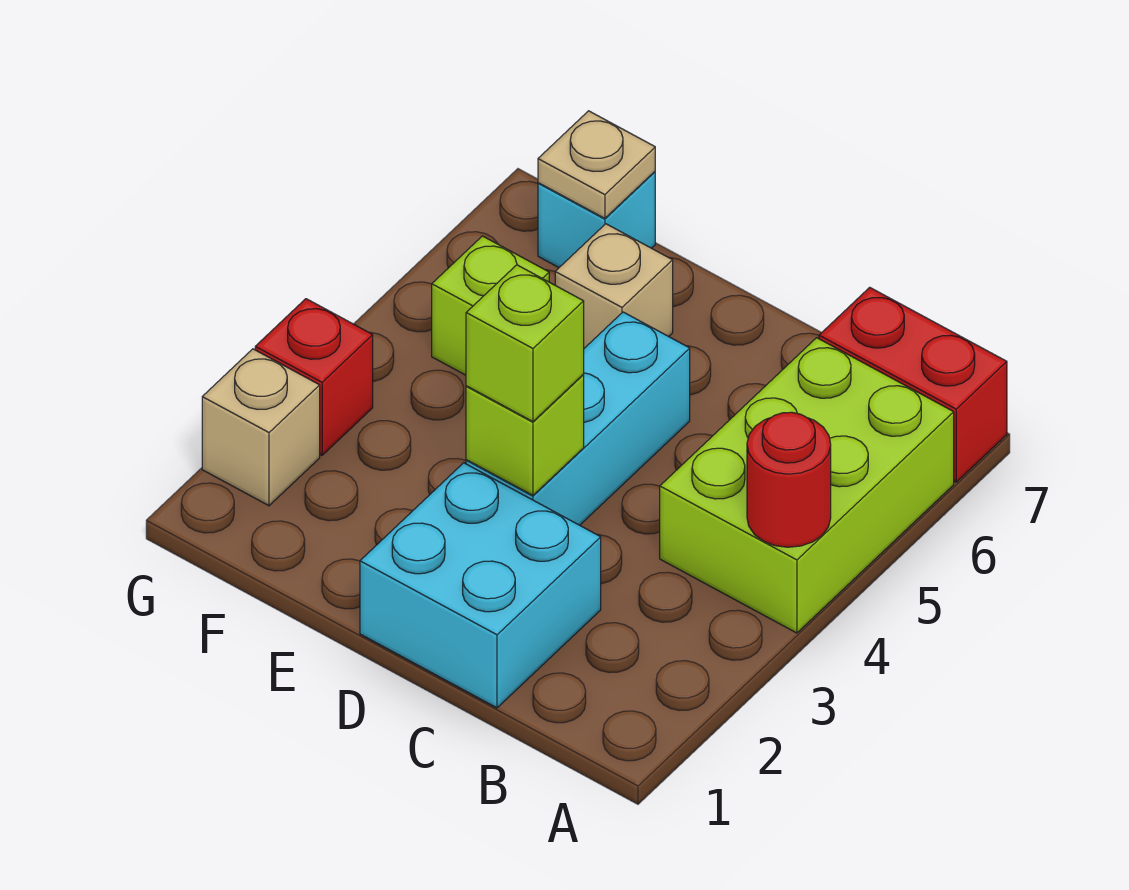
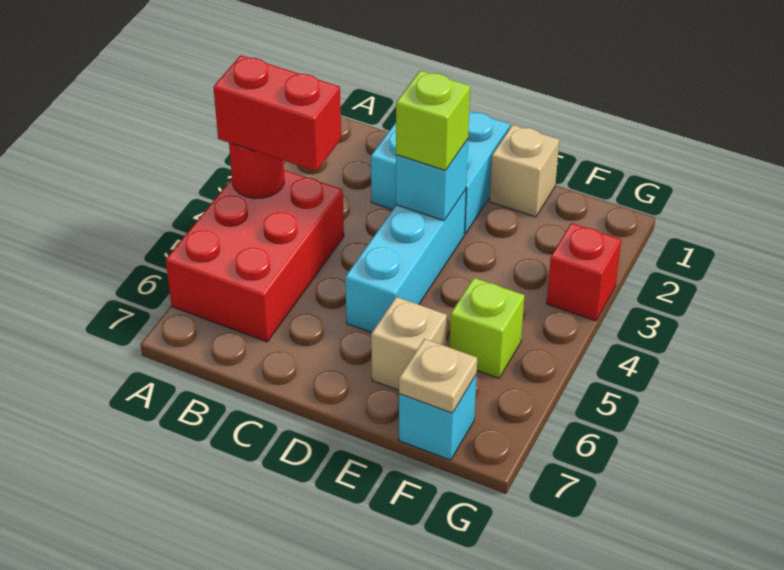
lime 2x3 brick [660,338,954,633] -> red 2x3 brick [166,170,344,342]
red 1x2 brick [819,287,1007,482] -> red 1x2 brick moved to [213,55,341,171]
lime 1x1 brick [466,375,584,495] -> cyan 1x1 brick [396,139,468,221]
tan 1x1 brick [202,349,320,506] -> tan 1x1 brick moved to [490,125,559,217]

